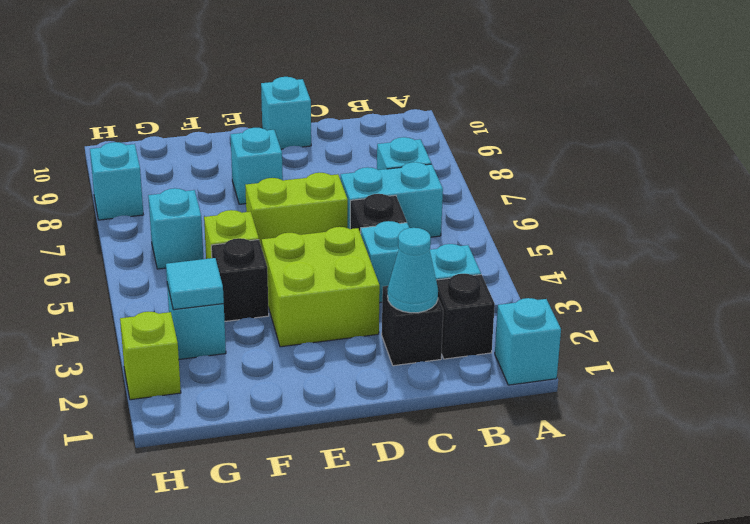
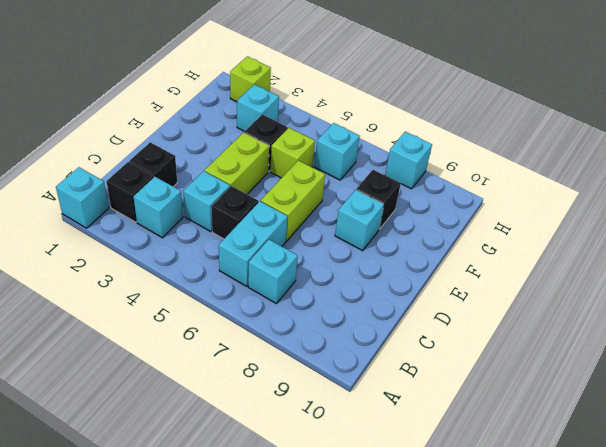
cyan 1x1 cone [388,228,438,313] -> none
lime 2x2 brick [262,227,380,347] -> lime 1x2 brick [205,133,269,194]
cyan 1x1 brick [261,77,311,149] -> none
none -> black 1x1 brick [356,170,401,229]
cyan 1x1 tile [166,258,224,310] -> none

